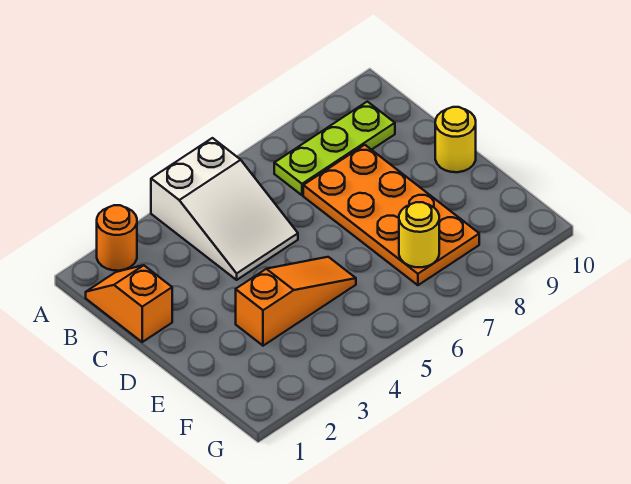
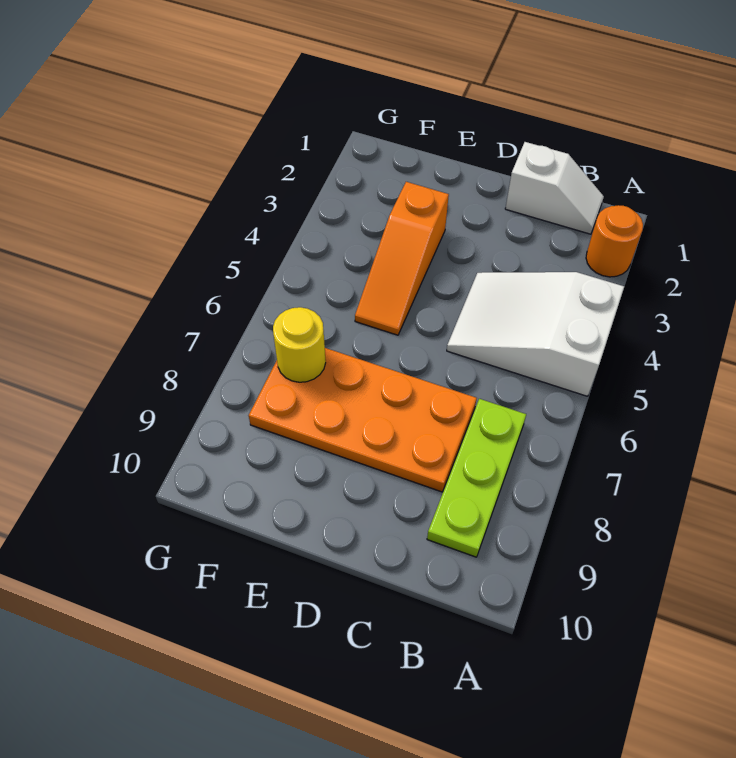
orange 1x2 slope [86,265,172,342] -> white 1x2 slope [505,142,604,234]
yellow 1x1 round brick [435,107,476,172] -> none

